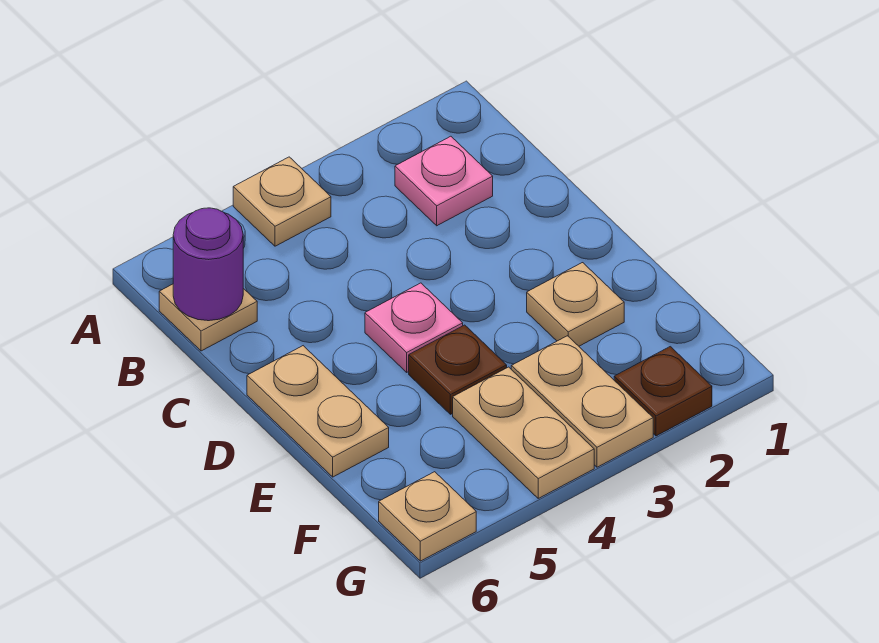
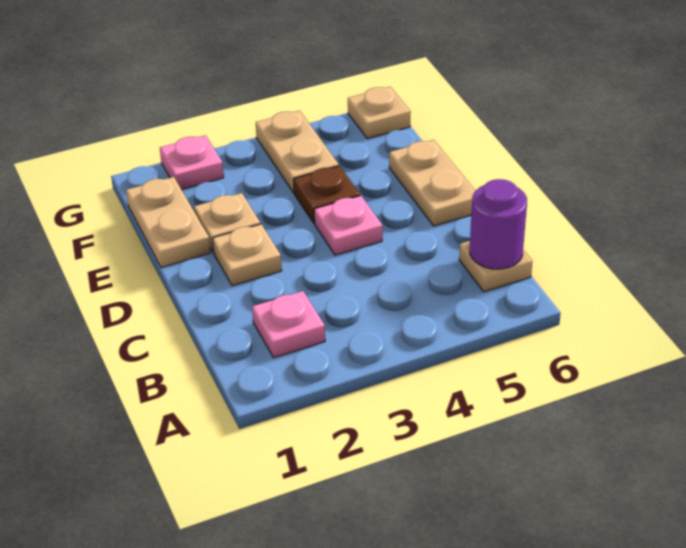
tan 1x1 plate [233,157,331,246] -> tan 1x1 plate moved to [212,224,282,286]
tan 1x2 plate [511,336,653,467] -> tan 1x2 plate moved to [126,177,210,267]
brown 1x1 plate [614,347,712,436] -> pink 1x1 plate [160,135,224,190]

